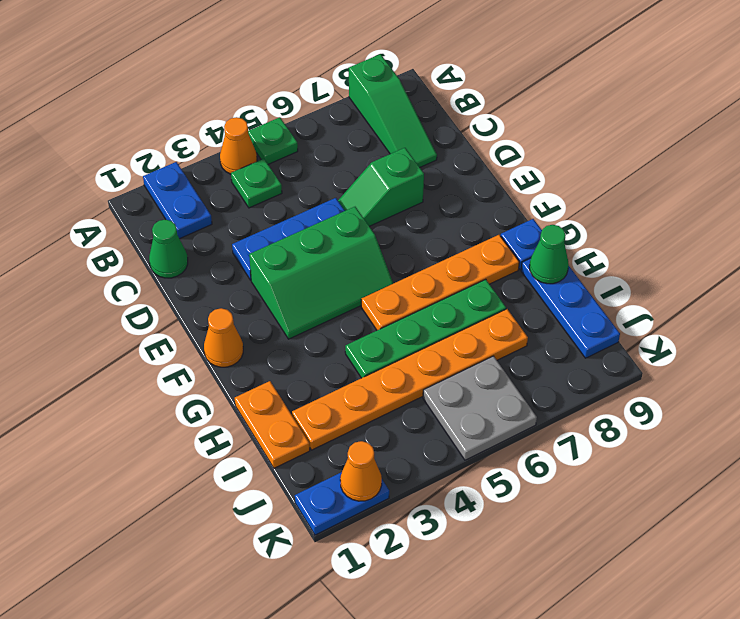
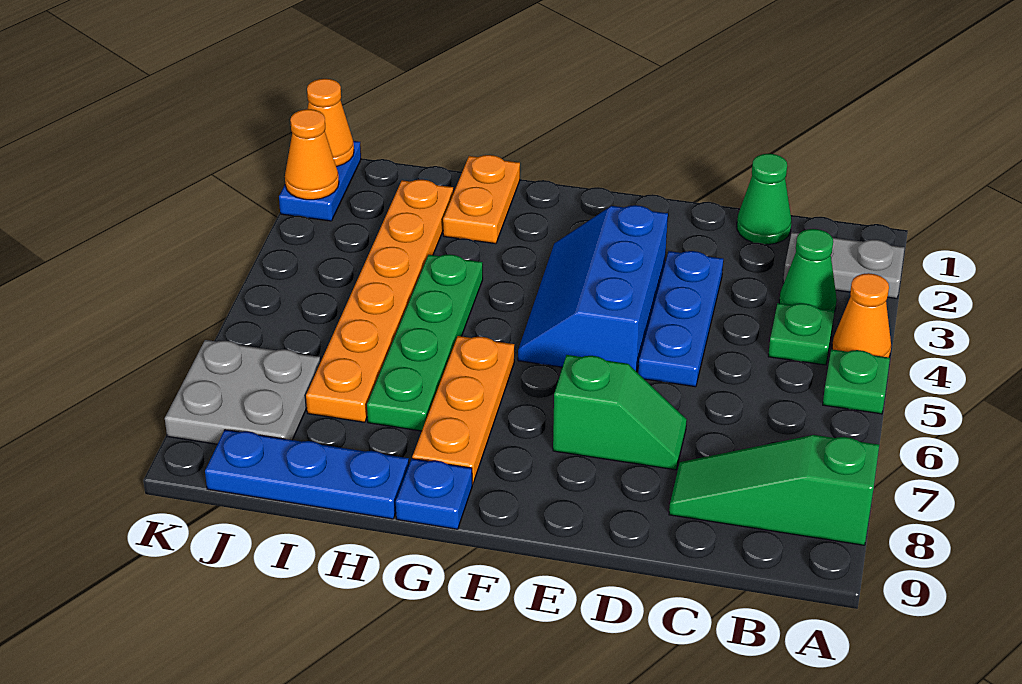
blue 1x2 plate [143,162,212,239] -> grey 1x2 plate [783,232,905,298]
green 1x2 slope [338,148,424,226] -> green 1x2 slope turned to [553,355,687,470]
green 2x3 slope [249,207,393,339] -> blue 2x3 slope [518,205,668,372]
orange 1x1 cone [204,308,243,367] -> orange 1x1 cone moved to [307,79,354,167]
orange 1x4 plate [361,235,519,330] -> orange 1x3 plate [412,336,514,484]
orange 1x2 plate [235,381,310,468] -> orange 1x2 plate turned to [443,155,520,244]
green 1x1 cone [529,225,569,284] -> green 1x1 cone moved to [779,229,837,311]
grey 2x2 plate [423,356,537,460] -> grey 2x2 plate moved to [165,340,320,444]

